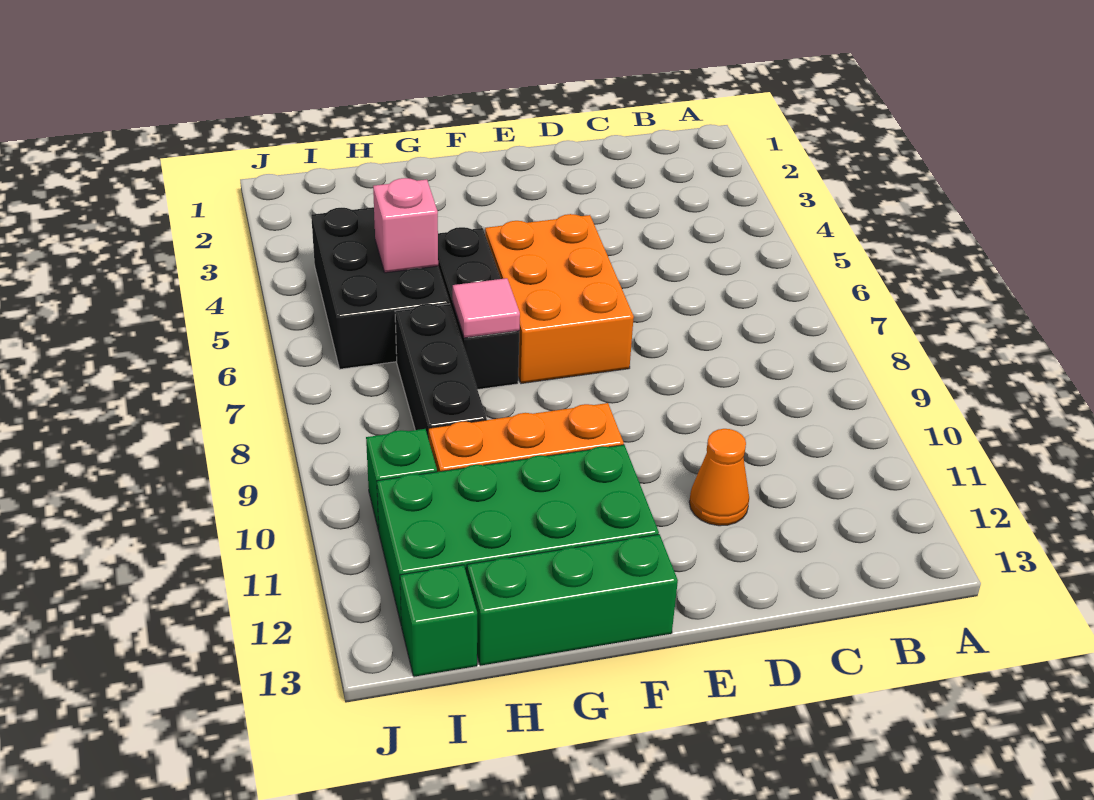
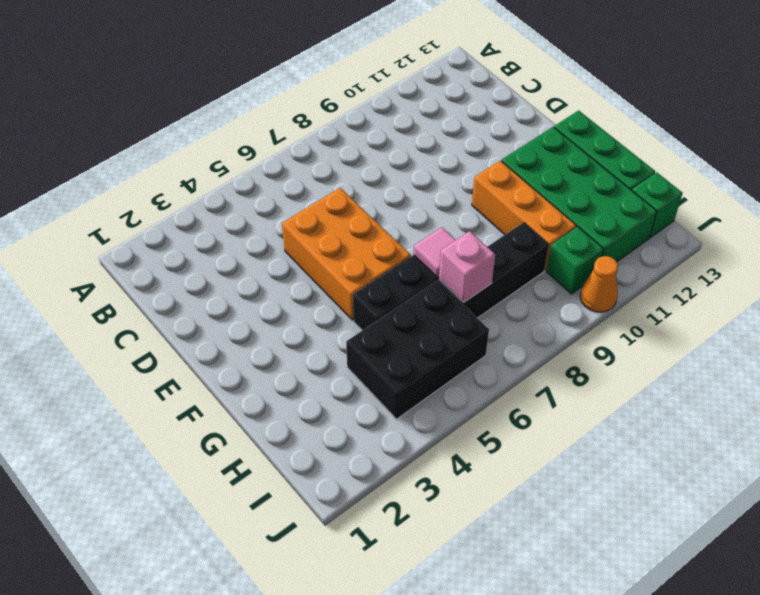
orange 1x1 cone [689,429,749,526] -> orange 1x1 cone moved to [580,256,618,312]
orange 2x3 brick [485,214,634,384] -> orange 2x3 brick turned to [282,188,411,320]
pink 1x1 brick [373,178,438,273] -> pink 1x1 brick moved to [439,231,495,302]

